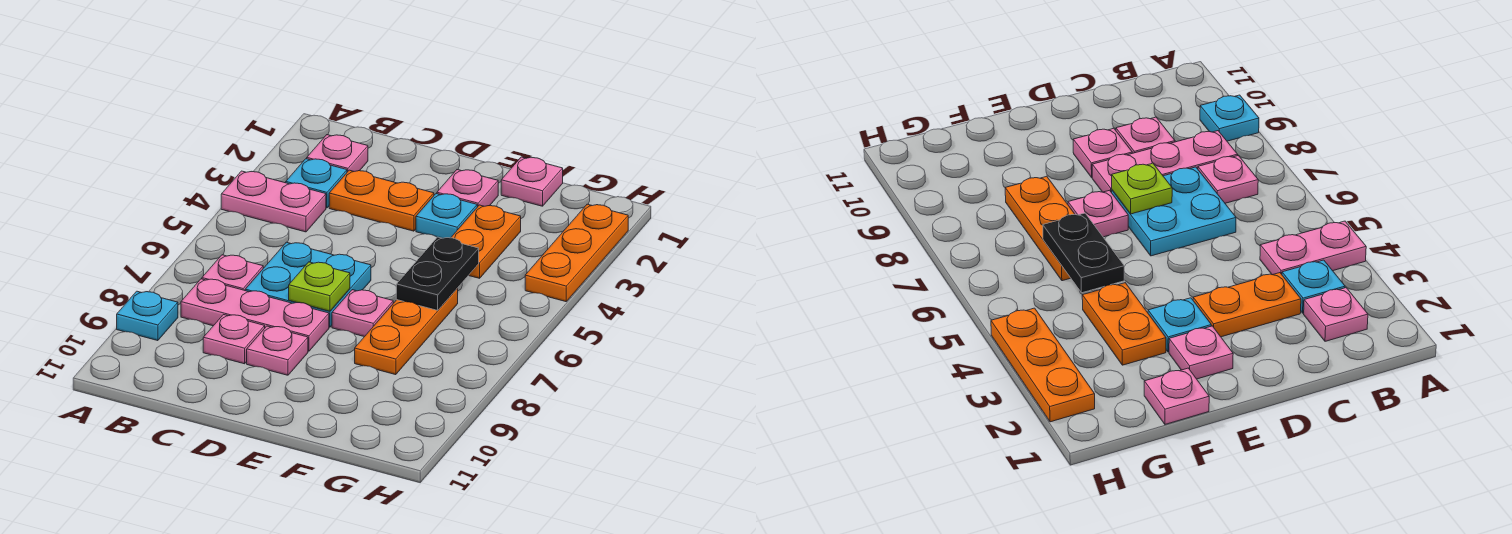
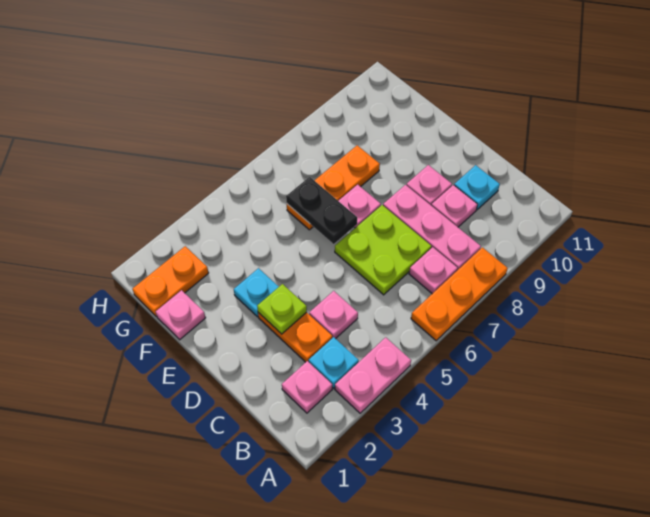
pink 1x2 plate [221,171,326,232] -> pink 1x2 plate turned to [335,337,411,413]
cyan 1x1 plate [117,291,178,341] -> cyan 1x1 plate moved to [454,165,500,210]
cyan 2x2 plate [245,242,371,327] -> lime 2x2 plate [335,205,431,295]
lime 1x1 plate [289,262,350,311] -> lime 1x1 plate moved to [257,284,307,334]
pink 1x1 plate [437,170,498,207] -> pink 1x1 plate moved to [309,291,358,339]
orange 1x2 plate [451,205,521,278] -> orange 1x2 plate moved to [132,246,209,317]
black 1x2 plate [396,237,479,310] -> black 1x2 plate turned to [286,177,357,244]
orange 1x3 plate [525,204,628,302] -> orange 1x3 plate moved to [411,247,508,341]

